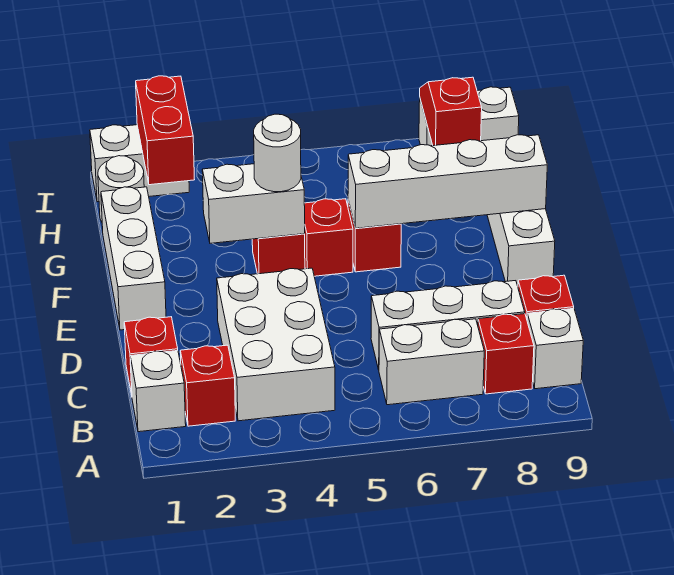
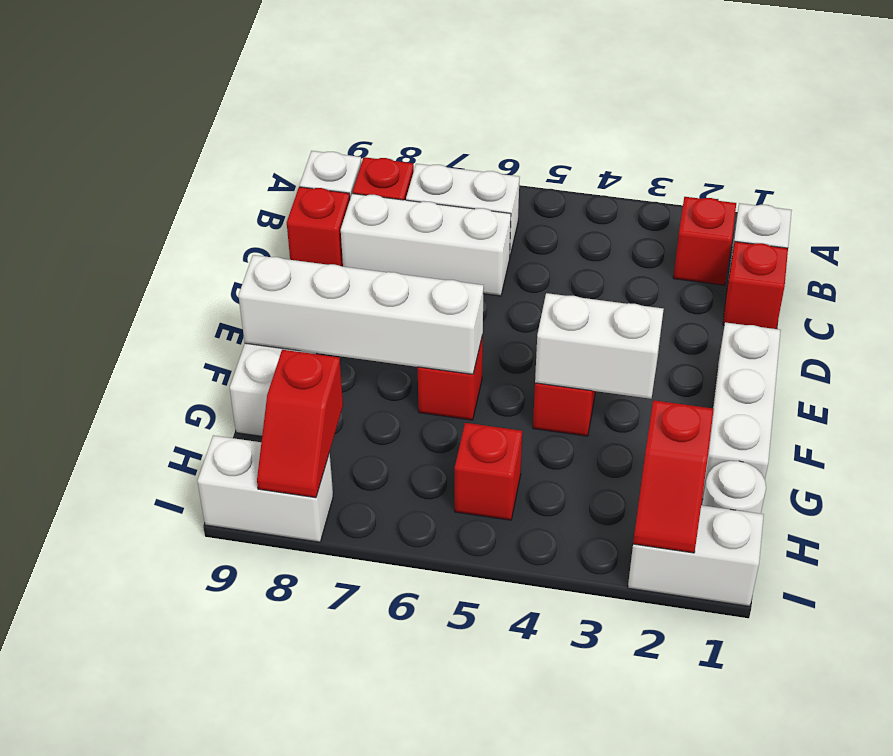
white 2x3 brick [217,268,335,421] -> none
white 1x1 round brick [254,114,301,192] -> none
red 1x1 brick [304,199,353,276] -> red 1x1 brick moved to [455,423,522,520]
red 1x2 brick [136,76,195,185] -> red 1x2 slope [633,400,714,553]

